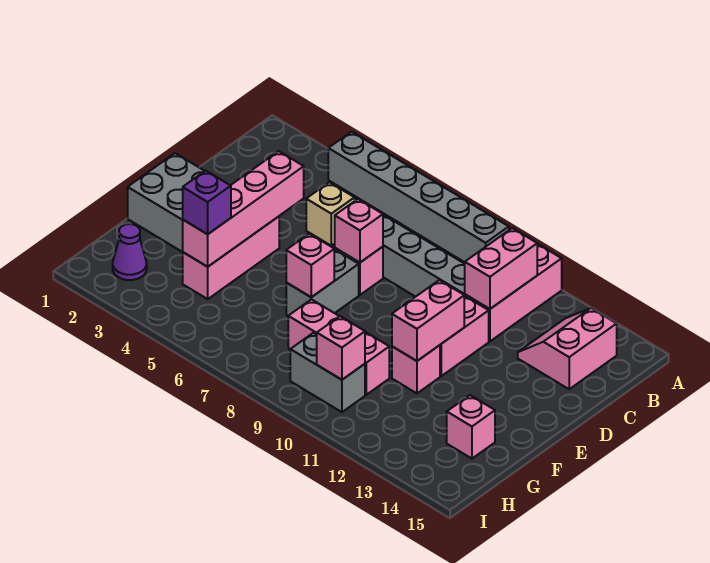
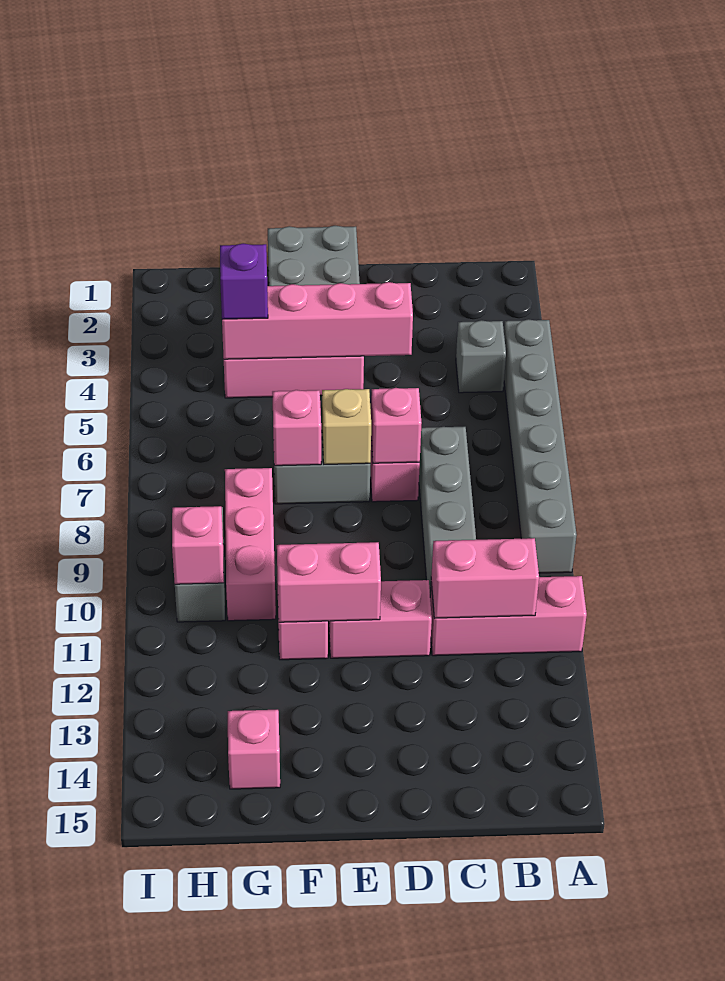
none -> grey 1x1 brick [456,320,506,393]
pink 2x2 slope [518,308,617,389] -> none
tan 1x1 brick [306,182,355,246] -> tan 1x1 brick moved to [322,389,371,464]
purple 1x1 cone [113,224,147,280] -> none

